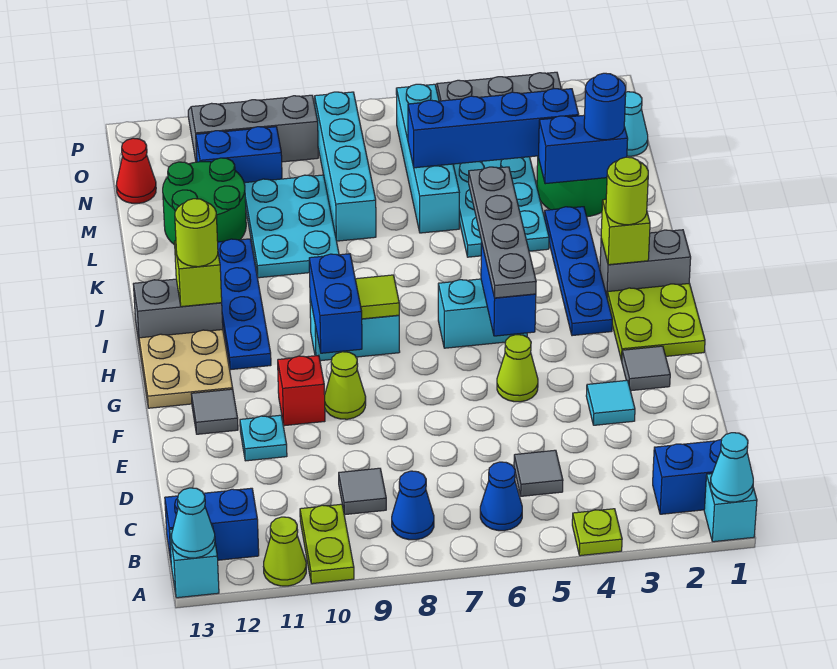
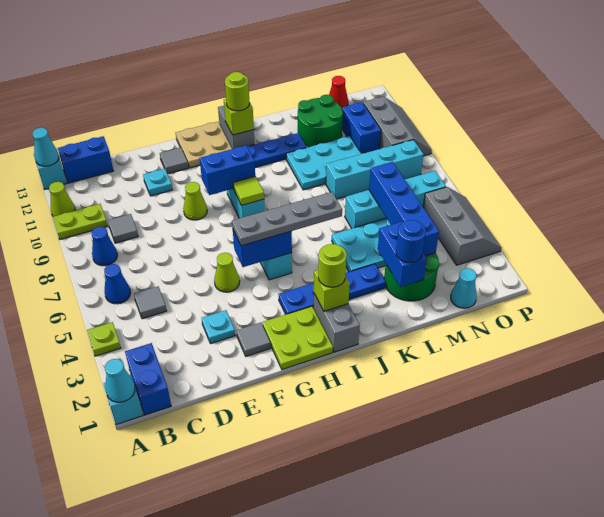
blue 1x2 brick [165,488,259,560] -> blue 1x2 brick turned to [58,136,113,183]
cyan 1x1 tile [586,380,635,425] -> cyan 1x1 plate [202,310,235,344]
red 1x1 brick [278,355,325,426] -> none

